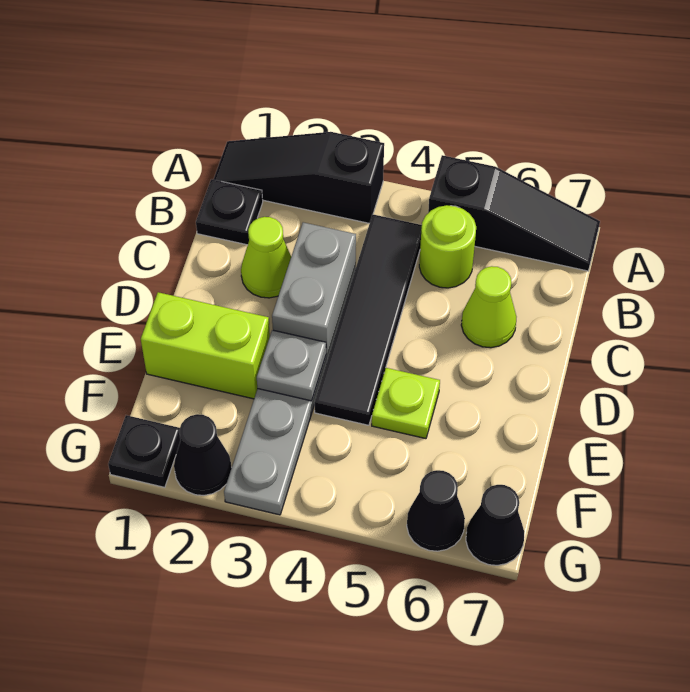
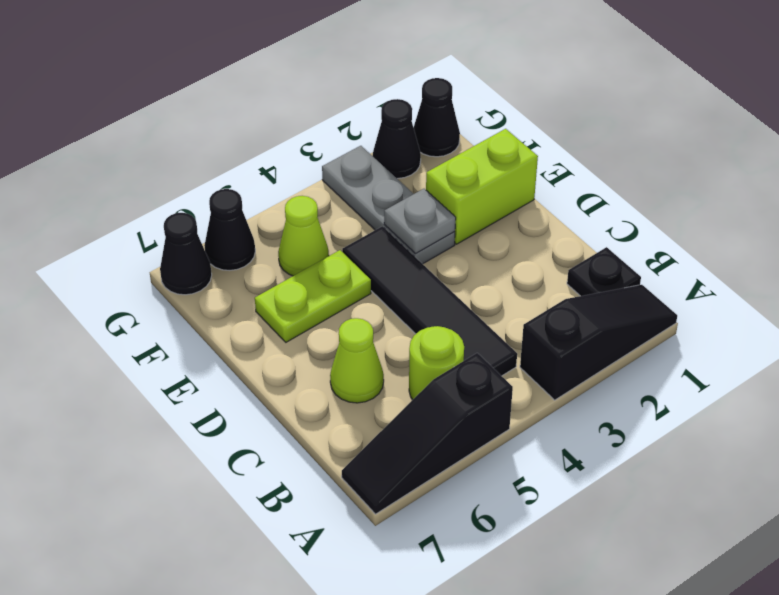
lime 1x1 cone [241,217,291,298] -> lime 1x1 cone moved to [278,196,329,276]
grey 1x2 brick [272,222,356,363] -> none
lime 1x1 plate [372,368,440,439] -> lime 1x2 plate [255,250,371,342]
black 1x1 plate [108,415,181,487] -> black 1x1 cone [413,78,460,157]

